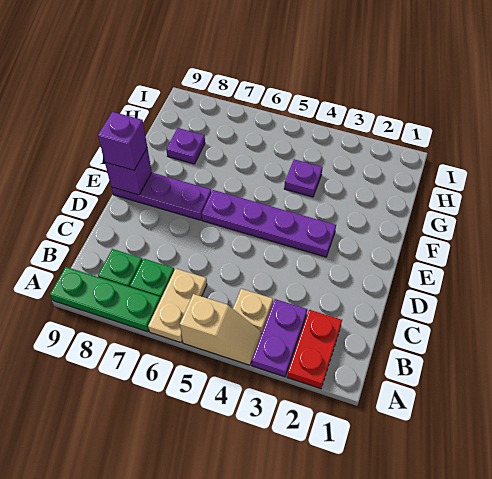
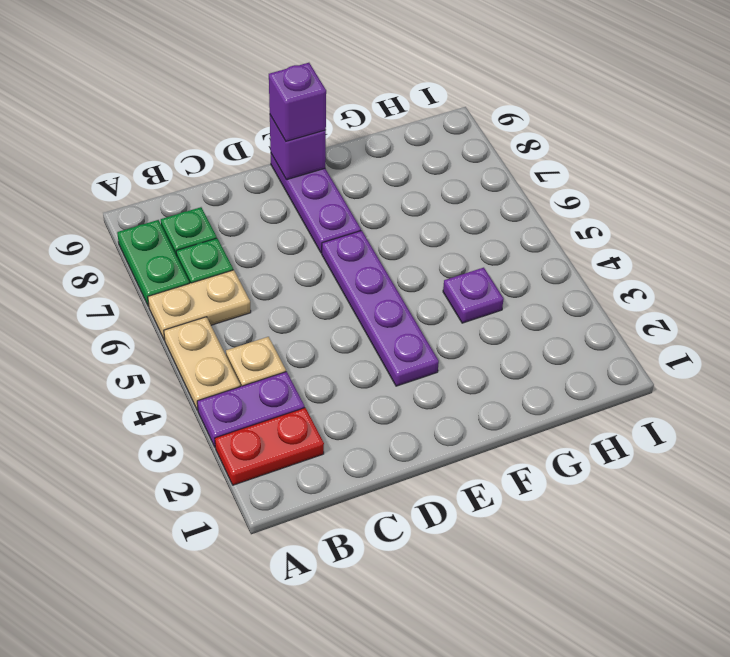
tan 1x2 slope [180,294,261,365] -> tan 1x2 plate [164,317,240,410]
green 1x3 plate [50,267,161,332] -> green 1x2 plate [117,220,189,306]
purple 1x1 plate [166,128,205,164] -> none

